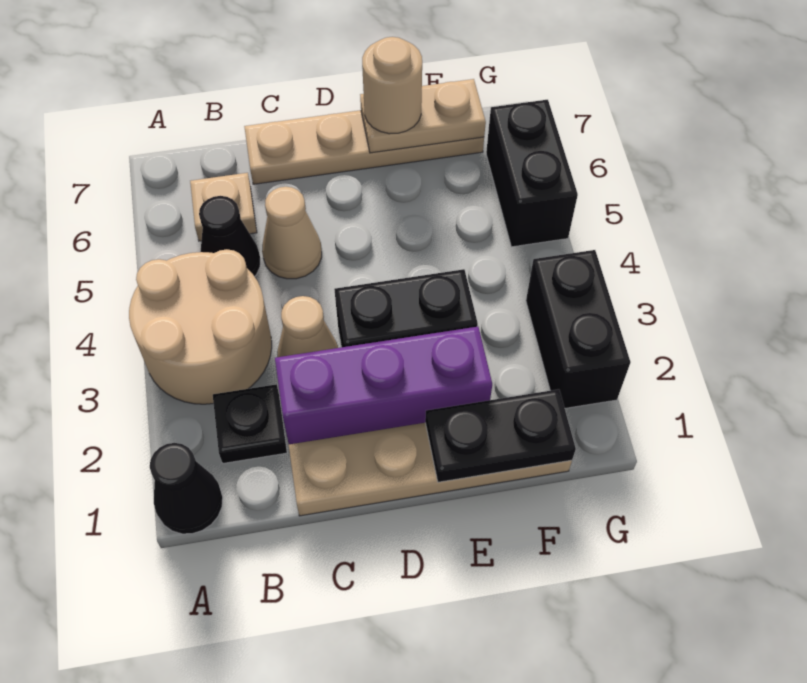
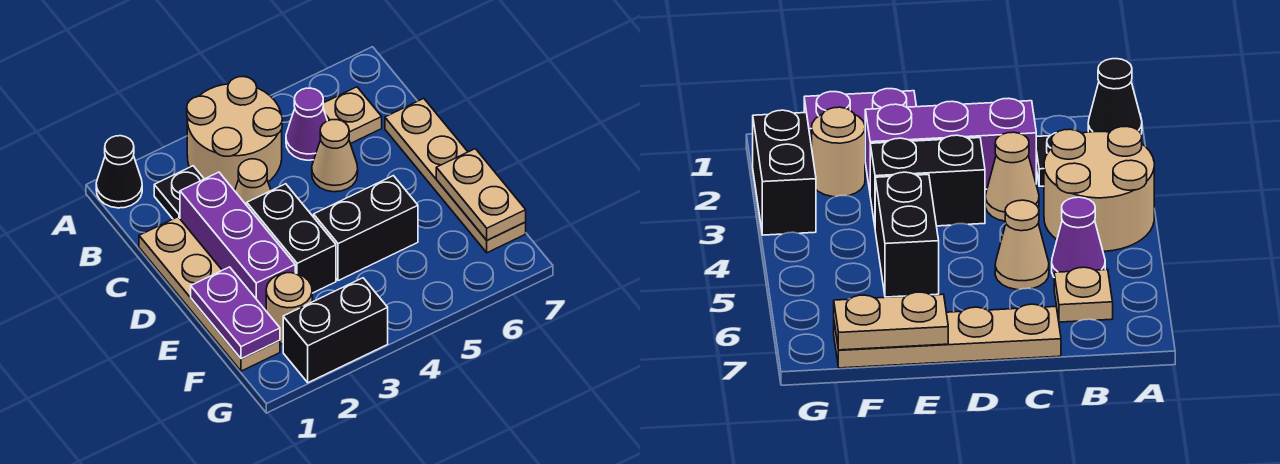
black 1x1 cone [199,196,260,276] -> purple 1x1 cone [286,88,327,160]
black 1x2 plate [425,389,576,482] -> purple 1x2 plate [191,267,280,359]
tan 1x1 round brick [362,37,422,134] -> tan 1x1 round brick moved to [266,273,312,344]
black 1x2 brick [486,100,578,247] -> black 1x2 brick moved to [314,176,418,281]

